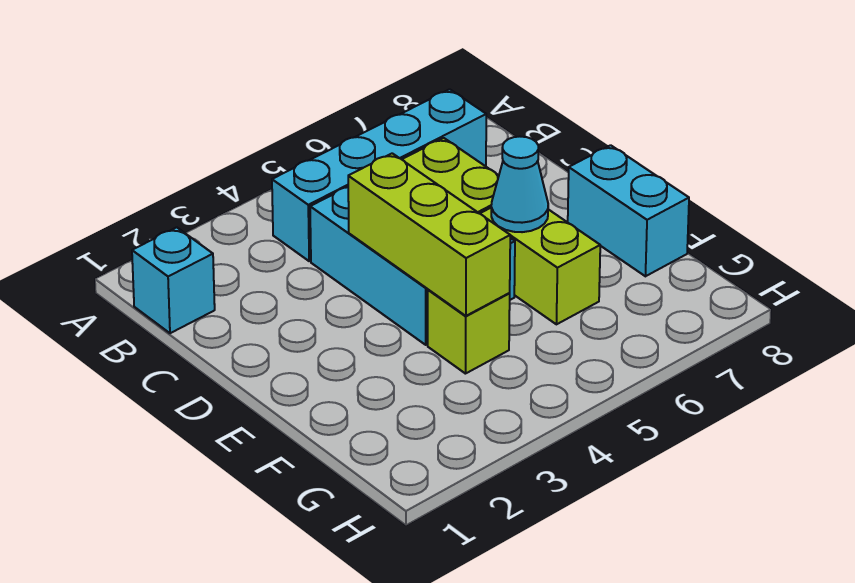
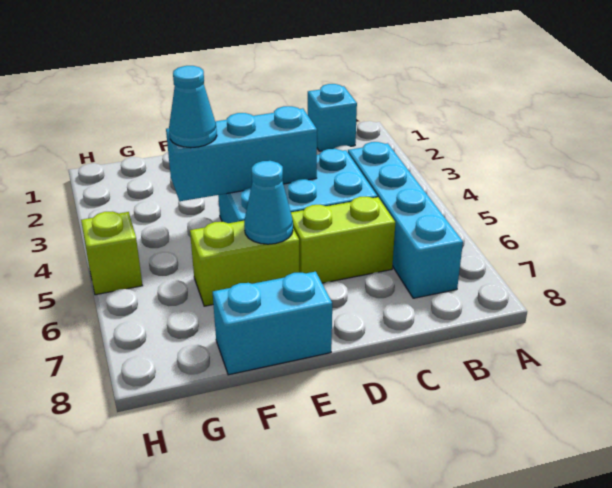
lime 1x3 brick [348,153,510,316] -> cyan 1x3 brick [166,106,317,201]
lime 1x1 brick [428,290,510,374] -> lime 1x1 brick moved to [81,211,143,295]
none -> cyan 1x1 cone [169,66,217,148]

